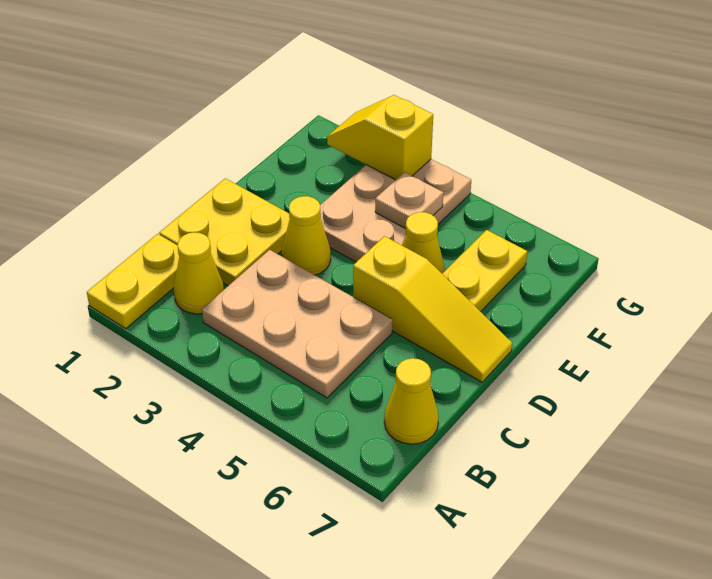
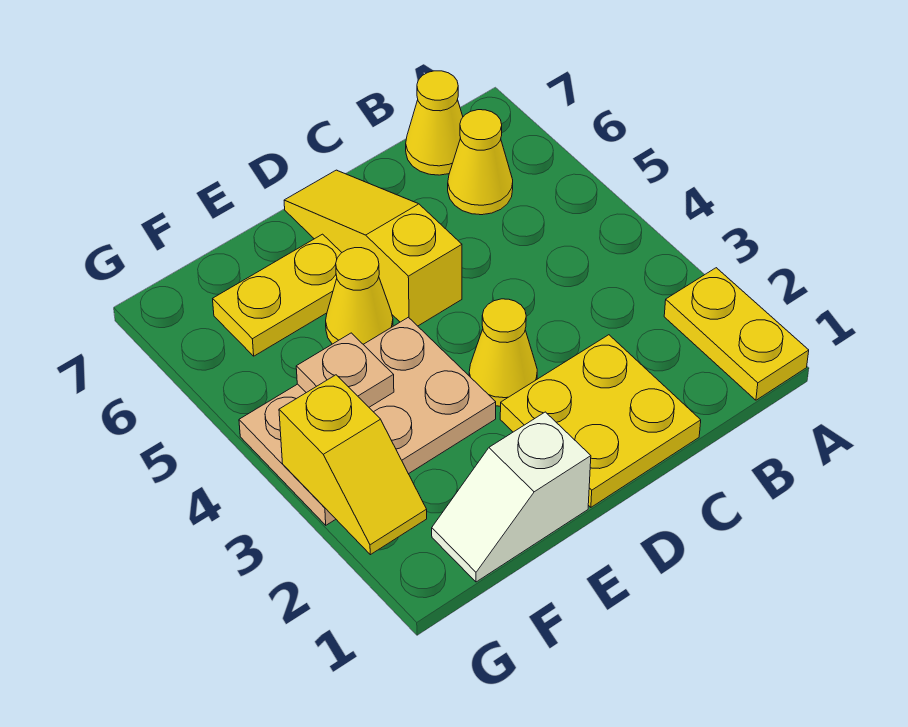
yellow 1x2 plate [87,234,179,329] -> yellow 1x2 plate turned to [664,268,809,400]
yellow 1x1 cone [174,232,224,314] -> yellow 1x1 cone moved to [448,110,513,215]
tan 2x3 plate [202,250,392,398] -> none
none -> white 1x2 slope [432,412,591,582]

